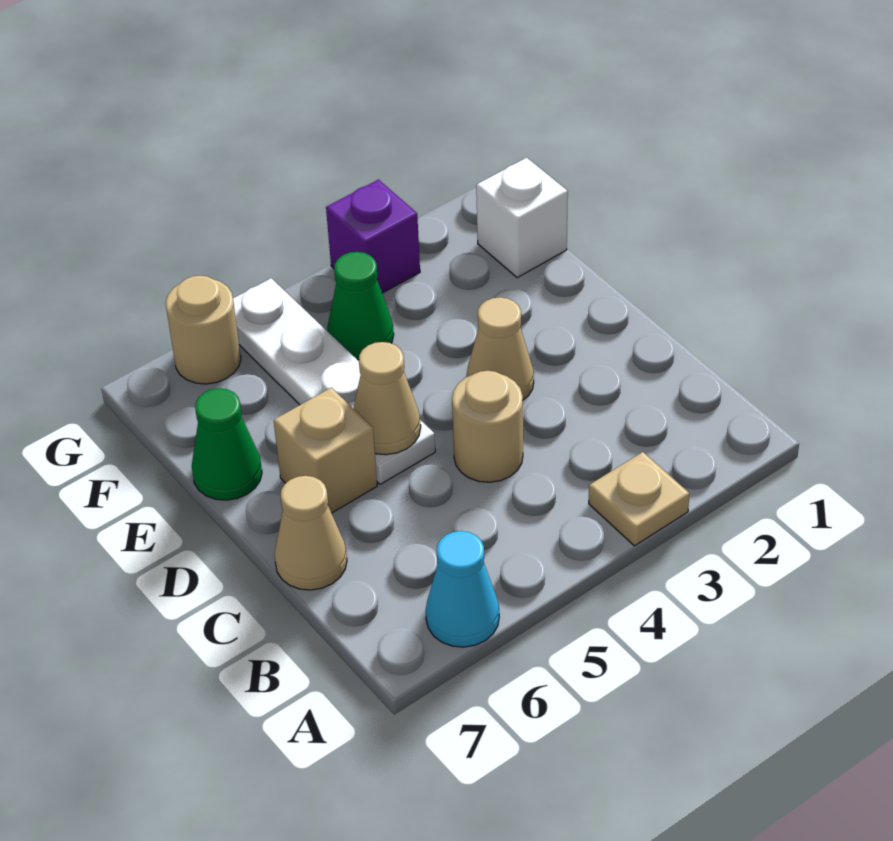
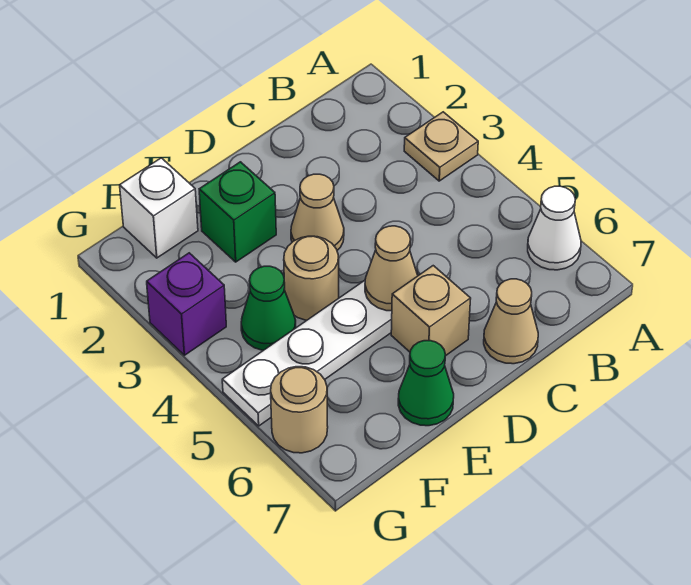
cyan 1x1 cone [426,531,499,647] -> white 1x1 cone [528,186,581,270]
tan 1x1 round brick [452,371,523,482] -> tan 1x1 round brick moved to [284,236,339,320]
none -> green 1x1 brick [199,162,276,262]

